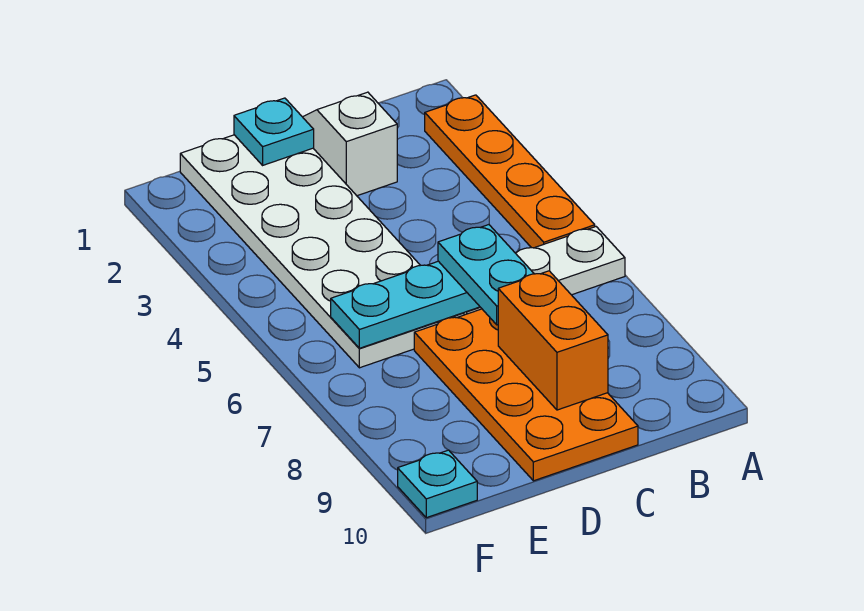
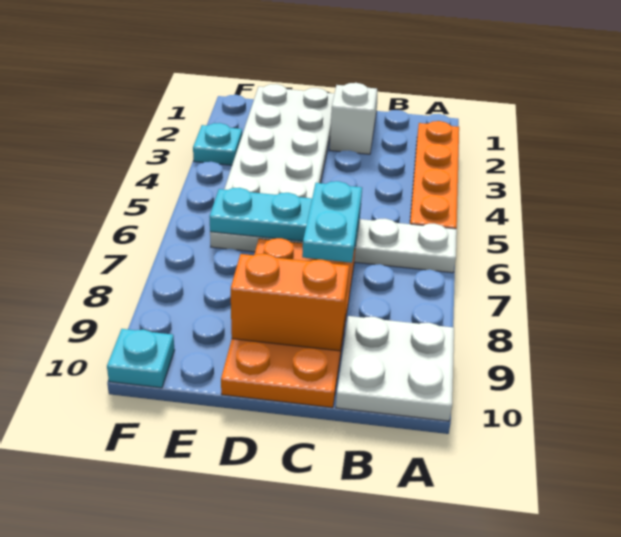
none -> white 2x2 plate [336,316,454,421]
orange 1x2 brick [498,271,608,410] -> orange 1x2 brick turned to [231,254,349,351]
cyan 1x1 plate [234,98,314,165] -> cyan 1x1 plate moved to [193,123,242,165]

